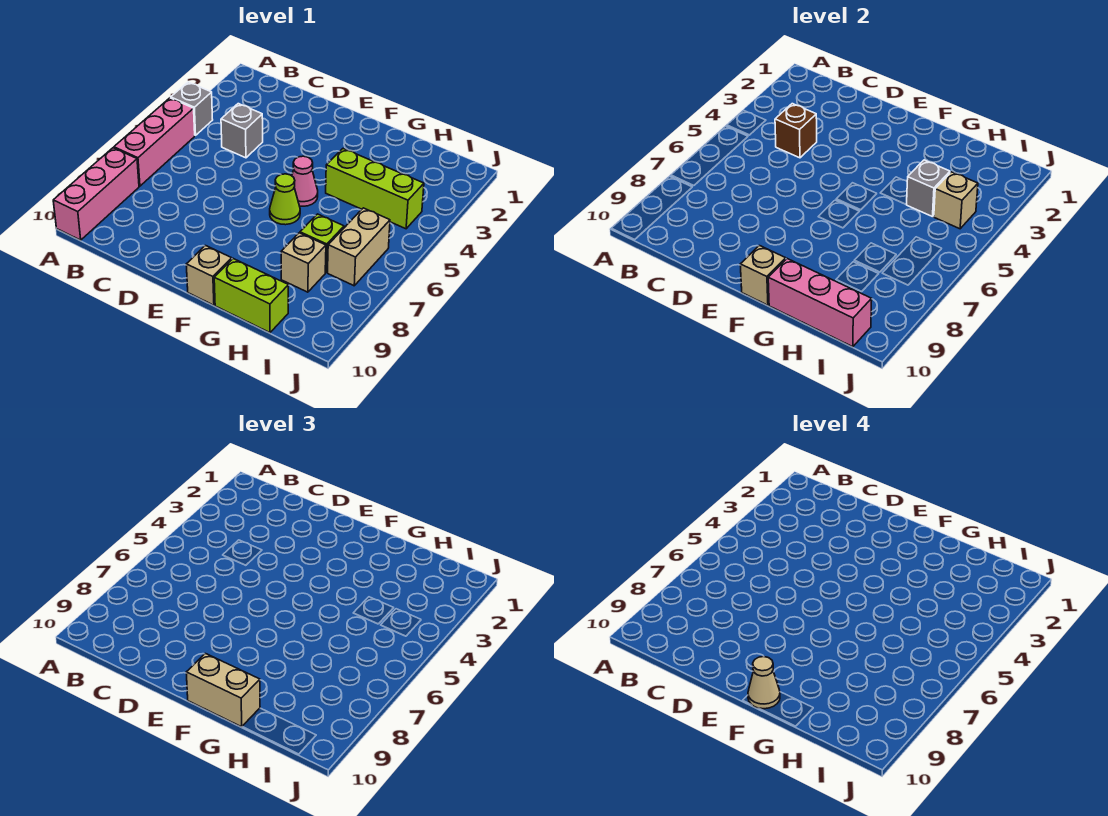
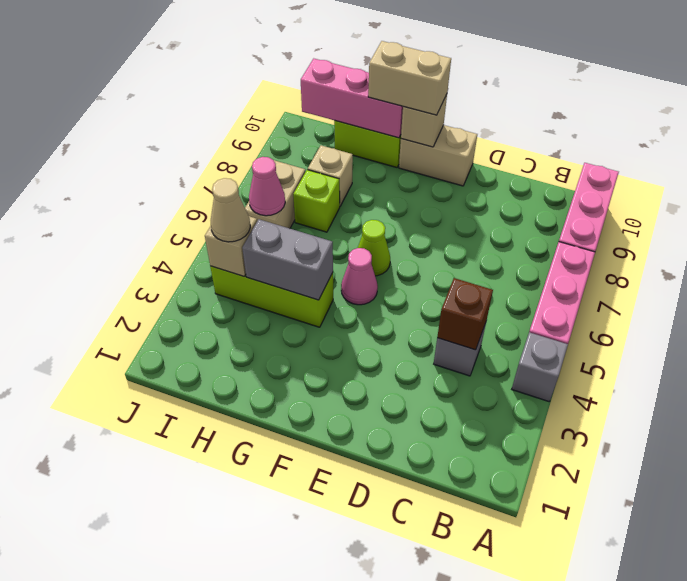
tan 1x1 brick [186,246,232,305] -> tan 1x2 brick [399,125,477,186]
tan 1x1 cone [748,657,780,709] -> tan 1x1 cone moved to [211,178,250,242]
grey 1x1 brick [907,160,950,217] -> grey 1x2 brick [242,219,333,300]
none -> pink 1x1 cone [249,157,285,216]

